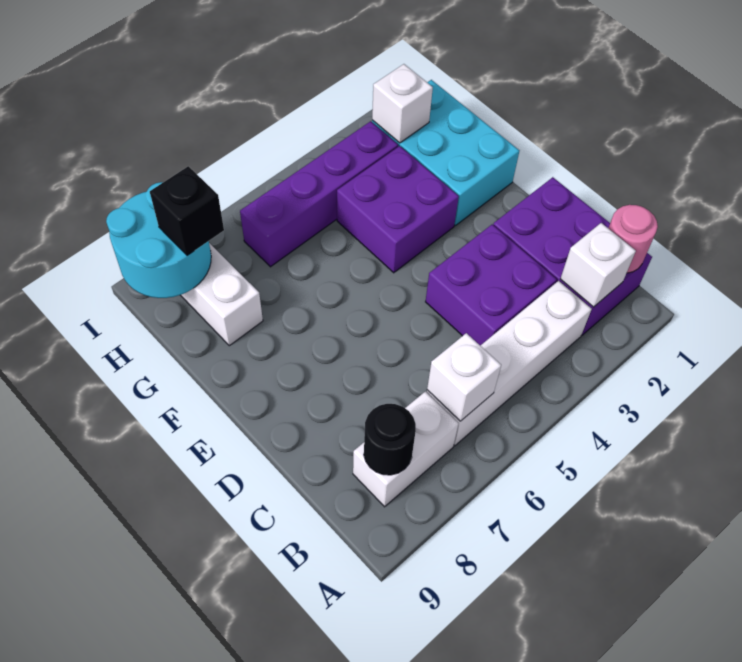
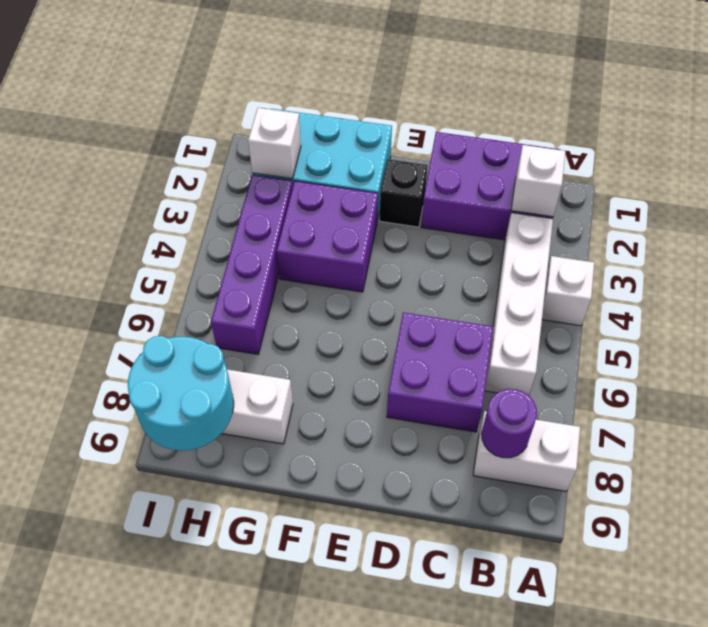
pink 1x1 round brick [608,205,658,273] -> none
white 1x1 brick [427,333,501,421] -> white 1x1 brick moved to [542,256,594,326]
white 1x2 brick [353,391,458,507] -> white 1x2 brick turned to [473,411,580,491]
black 1x1 round brick [364,404,416,475] -> purple 1x1 round brick [482,389,537,458]
purple 2x2 brick [426,224,557,346] -> purple 2x2 brick moved to [387,313,493,432]
black 1x1 brick [150,166,224,256] -> black 1x1 brick moved to [379,159,428,227]

